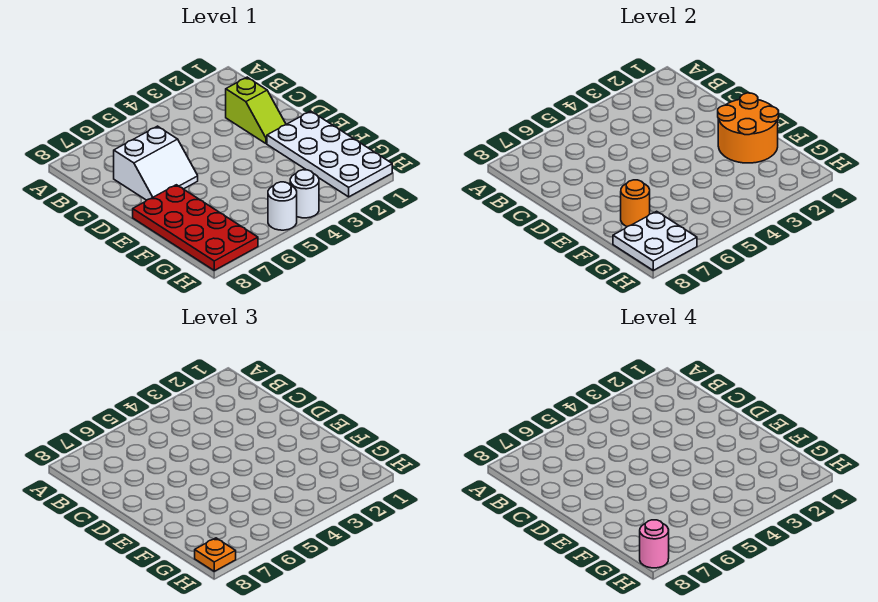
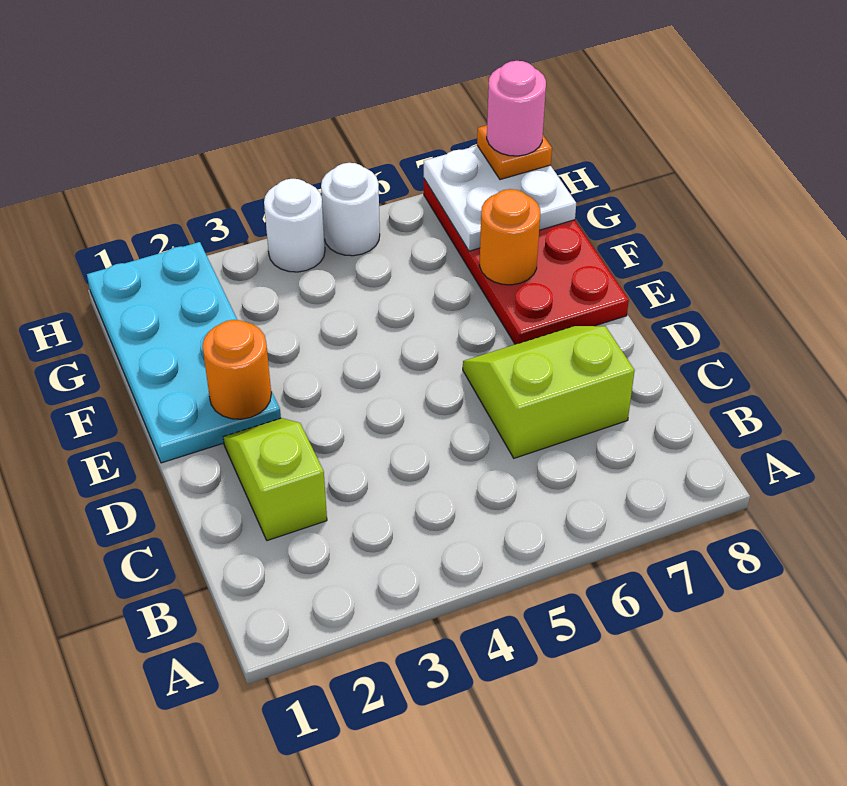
white 2x2 slope [114,126,198,200] -> lime 2x2 slope [463,326,635,458]
white 2x4 plate [267,111,392,197] -> cyan 2x4 plate [87,242,281,463]
orange 2x2 round brick [718,93,779,163] -> orange 1x1 round brick [202,320,271,419]

